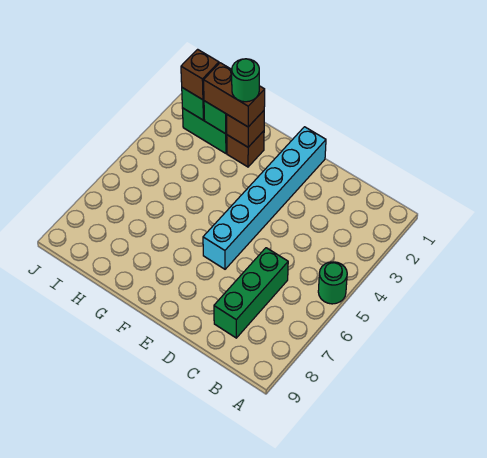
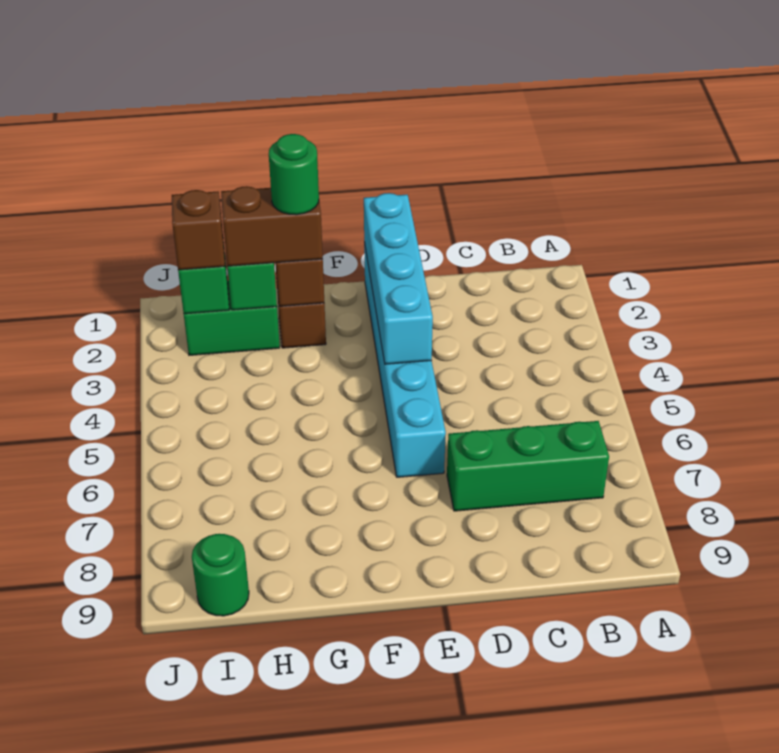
green 1x1 round brick [318,262,347,304] -> green 1x1 round brick moved to [192,534,249,616]
green 1x3 brick [214,248,288,338] -> green 1x3 brick turned to [447,421,609,511]
none -> cyan 1x4 brick [364,193,433,364]

